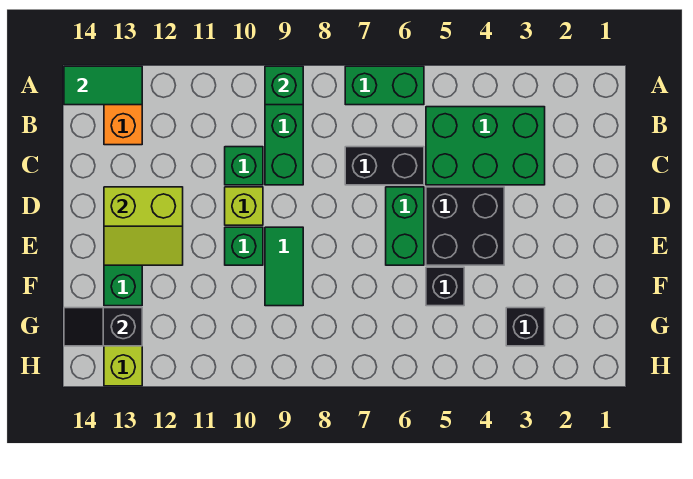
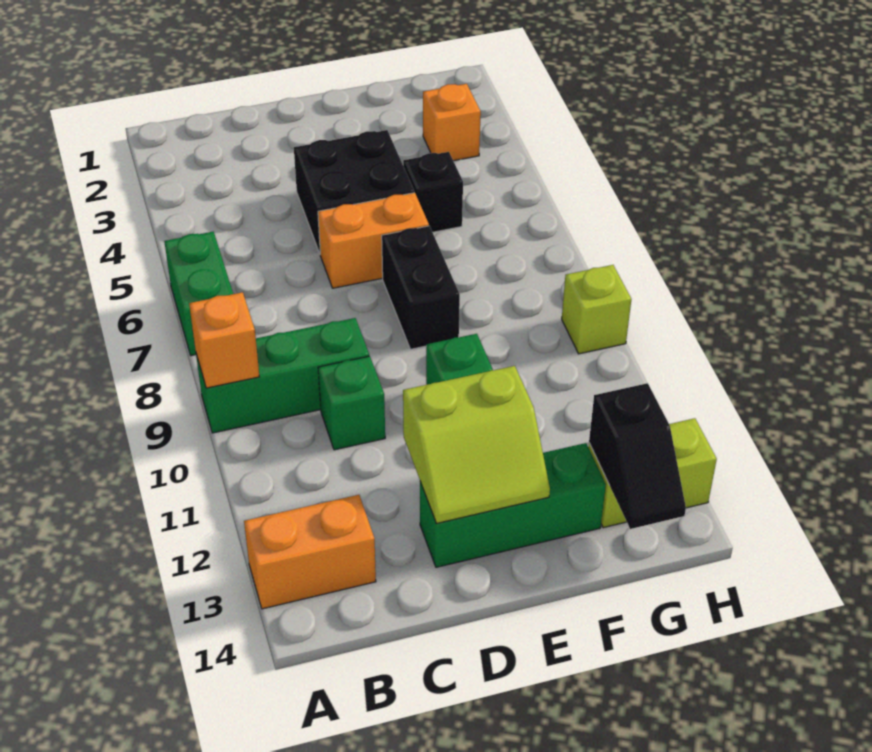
green 1x1 brick [265,66,303,105] -> orange 1x1 brick [189,292,259,388]
green 1x2 tile [64,66,142,105] -> none
green 2x3 brick [426,107,545,185] -> none
black 1x2 brick [345,147,424,185] -> black 1x2 brick moved to [382,226,460,349]
green 1x2 brick [386,187,424,265] -> orange 1x2 brick [318,193,429,288]
lime 1x1 brick [225,187,263,225] -> lime 1x1 brick moved to [562,265,631,354]
lime 2x2 slope [104,187,183,265] -> lime 2x2 slope turned to [403,366,550,523]
green 1x2 tile [265,227,303,306] -> none
black 1x1 brick [506,308,545,346] -> orange 1x1 brick [423,84,481,161]

